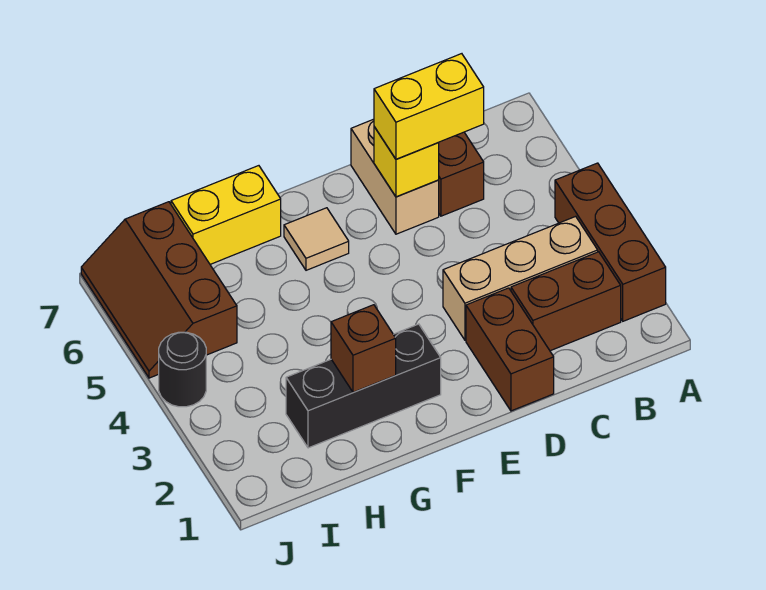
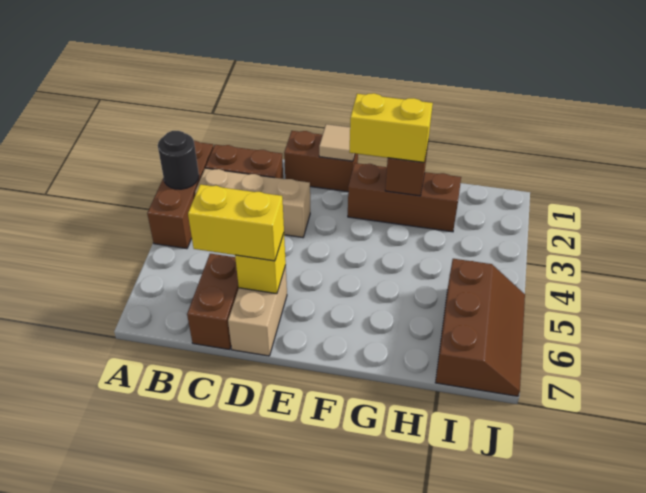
brown 1x2 brick [466,288,554,411] -> brown 1x2 brick turned to [284,131,358,192]
black 1x3 brick [286,324,441,448] -> brown 1x3 brick [348,163,461,232]
tan 1x1 tile [284,208,349,270] -> tan 1x1 tile moved to [319,124,355,161]
yellow 1x2 brick [171,166,281,264] -> yellow 1x2 brick moved to [350,93,433,162]
black 1x1 round brick [159,332,206,407] -> black 1x1 round brick moved to [158,131,199,189]

